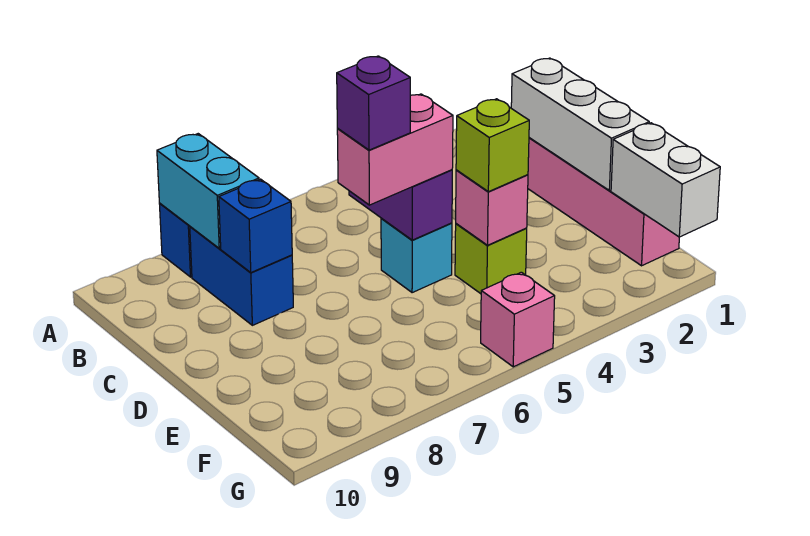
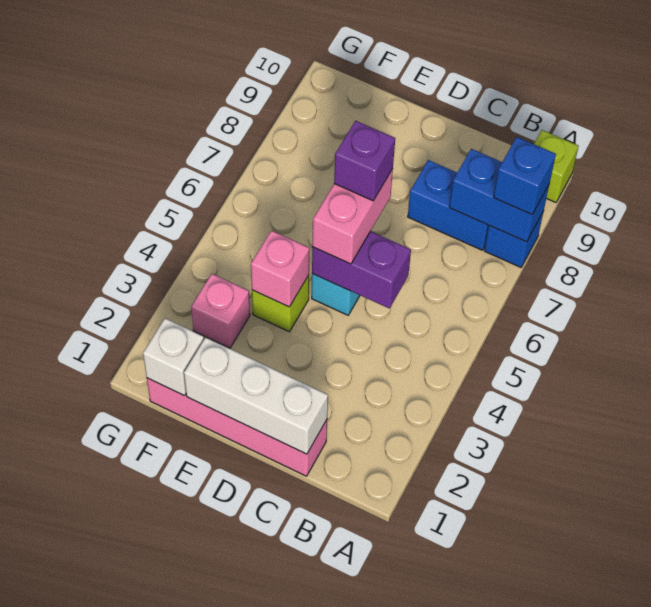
cyan 1x2 brick [157,134,259,248] -> blue 1x2 brick [449,149,549,242]
blue 1x1 brick [219,179,292,273] -> blue 1x1 brick moved to [494,137,556,215]
lime 1x1 brick [456,99,529,192] -> lime 1x1 brick moved to [534,130,578,202]
white 1x2 brick [611,123,720,237] -> white 1x1 brick [143,318,204,396]
pink 1x1 brick [481,272,555,367] -> pink 1x1 brick moved to [191,274,250,348]

